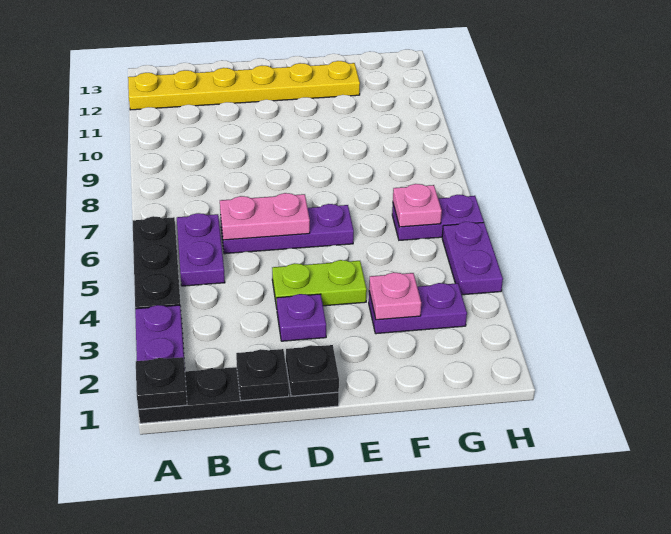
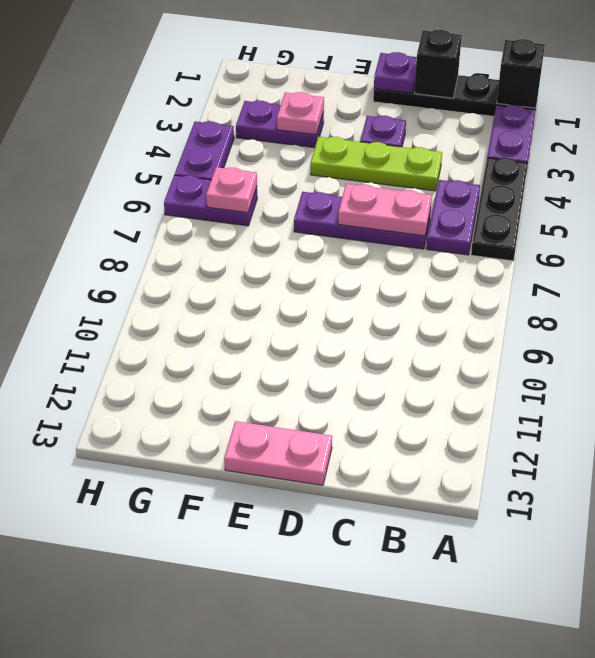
black 1x1 plate [136,357,187,409] -> black 1x1 brick [497,39,545,108]
yellow 1x6 plate [128,61,360,110] -> none
black 1x1 plate [236,349,289,401] -> black 1x1 brick [414,30,462,98]
black 1x1 plate [286,345,339,396] -> purple 1x1 plate [374,52,417,93]
lime 1x2 plate [272,260,367,308] -> lime 1x3 plate [311,137,442,191]
none -> pink 1x2 plate [224,421,332,485]

